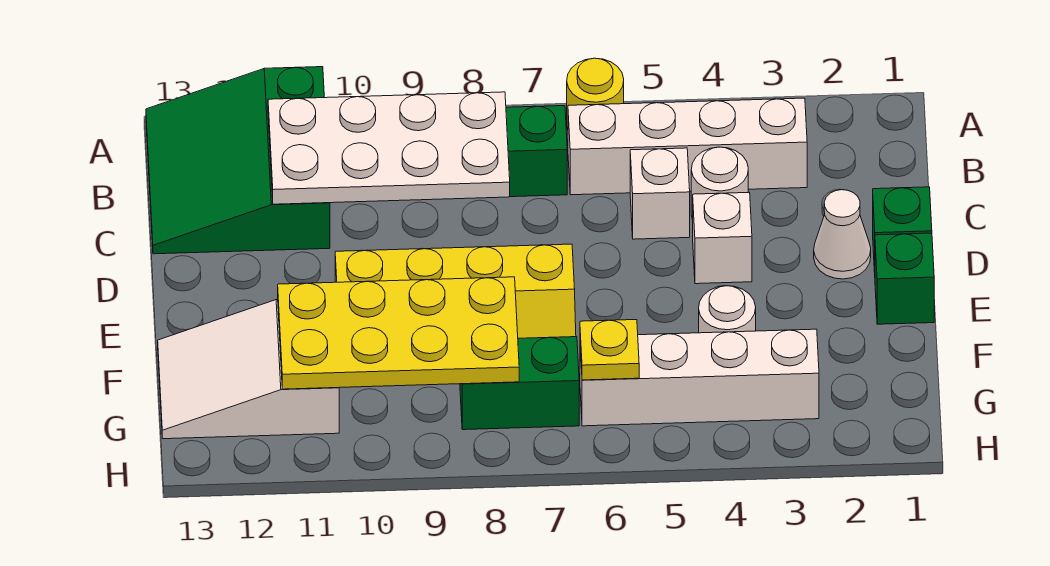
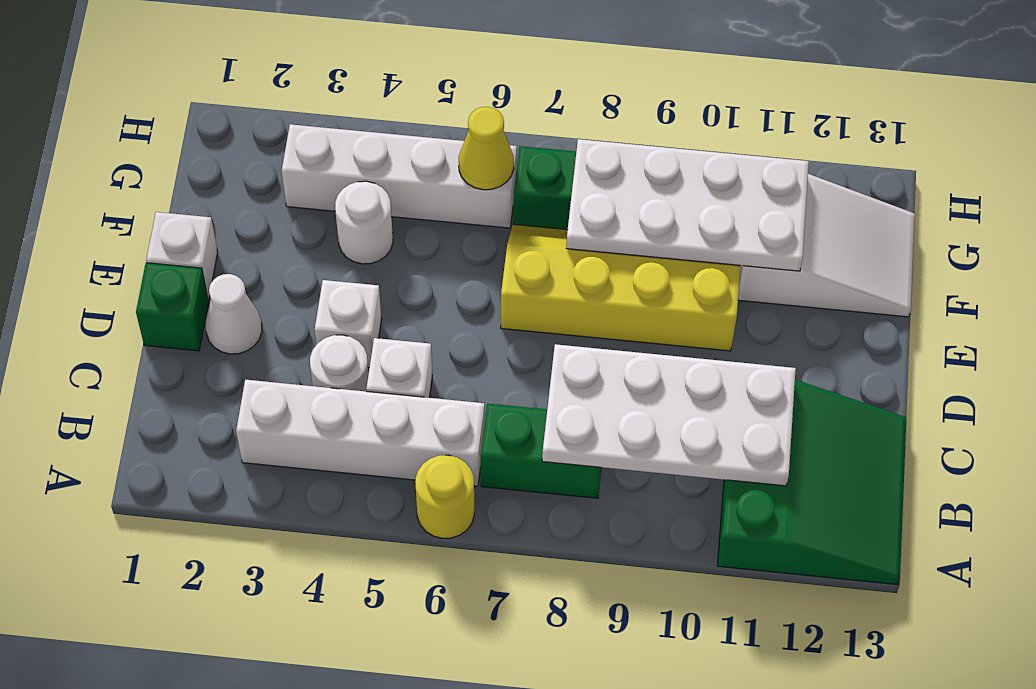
green 1x1 brick [875,233,934,324] -> white 1x1 brick [146,212,218,300]
yellow 2x4 plate [278,277,519,389] -> white 2x4 plate [566,139,809,271]
yellow 1x1 plate [580,320,639,380] -> yellow 1x1 cone [459,107,514,190]

